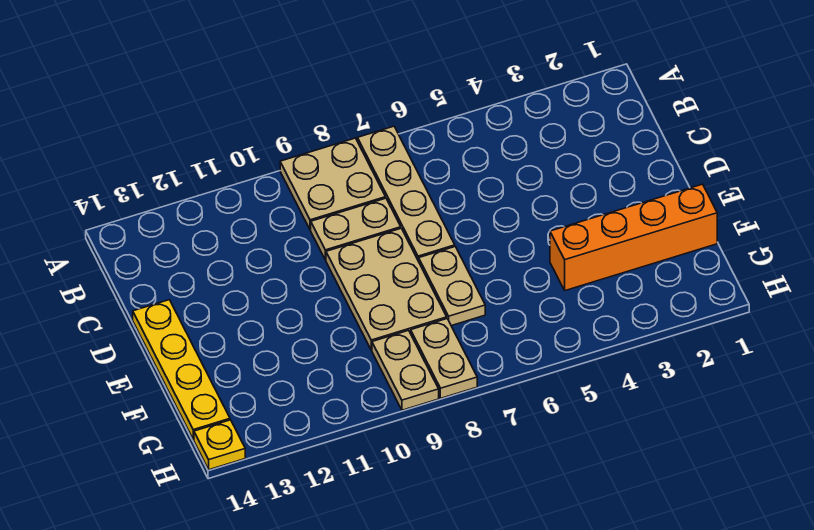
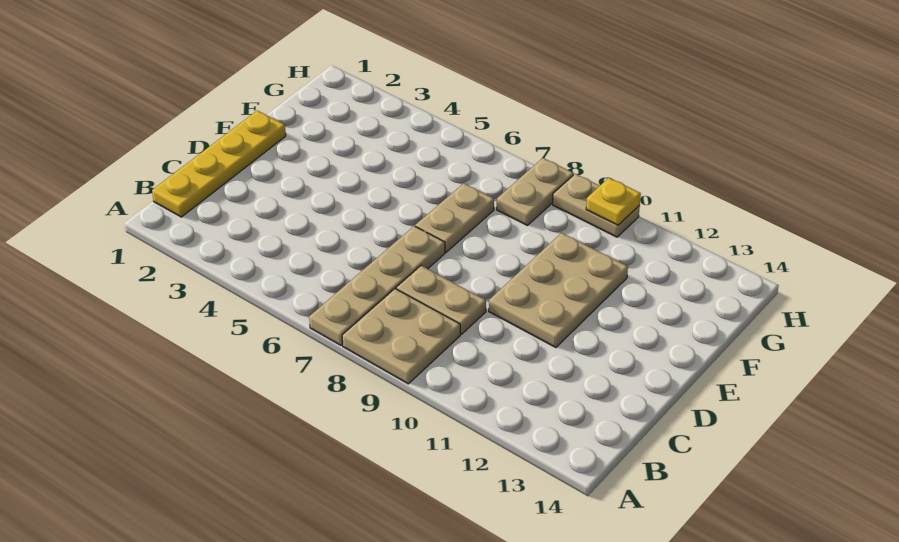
tan 2x3 plate [326,228,447,350] -> tan 2x3 plate moved to [489,233,628,348]
yellow 1x4 plate [133,300,230,440] -> yellow 1x4 plate moved to [152,111,286,217]
orange 1x4 brick [550,184,717,291] -> none
tan 1x2 plate [372,330,439,410] -> tan 1x2 plate turned to [553,174,640,237]
yellow 1x1 plate [194,420,245,470] -> yellow 1x1 plate moved to [586,178,641,225]

